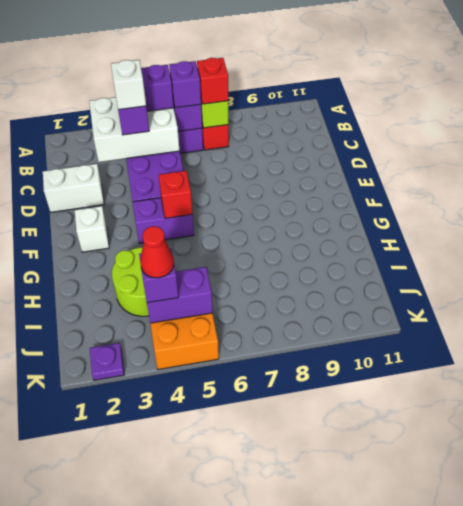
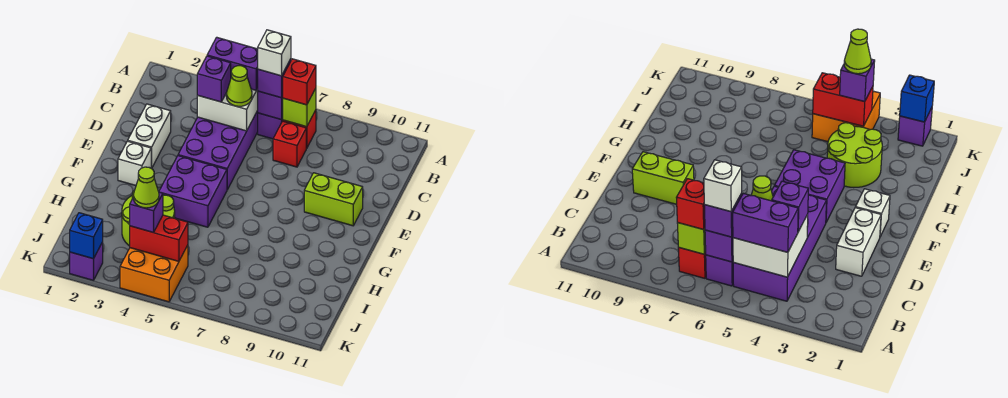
white 2x3 brick [89,97,180,162] -> white 2x2 brick [197,89,258,131]
white 1x1 brick [111,60,146,110] -> white 1x1 brick moved to [258,30,291,76]
none -> lime 1x1 cone [226,66,252,106]
white 1x2 brick [43,164,104,212] -> white 1x2 brick turned to [128,104,171,168]
none -> lime 1x2 brick [304,173,363,226]
purple 1x2 brick [133,198,194,244] -> purple 2x2 brick [159,156,227,227]
red 1x1 brick [159,171,192,218] -> red 1x1 brick moved to [273,121,306,167]
purple 1x2 brick [147,267,212,323] -> red 1x2 brick [130,215,188,261]
red 1x1 cone [140,226,174,278] -> lime 1x1 cone [133,167,159,208]
purple 1x1 plate [90,343,124,380] -> purple 1x1 brick [70,242,103,280]
none -> blue 1x1 brick [70,213,103,259]

